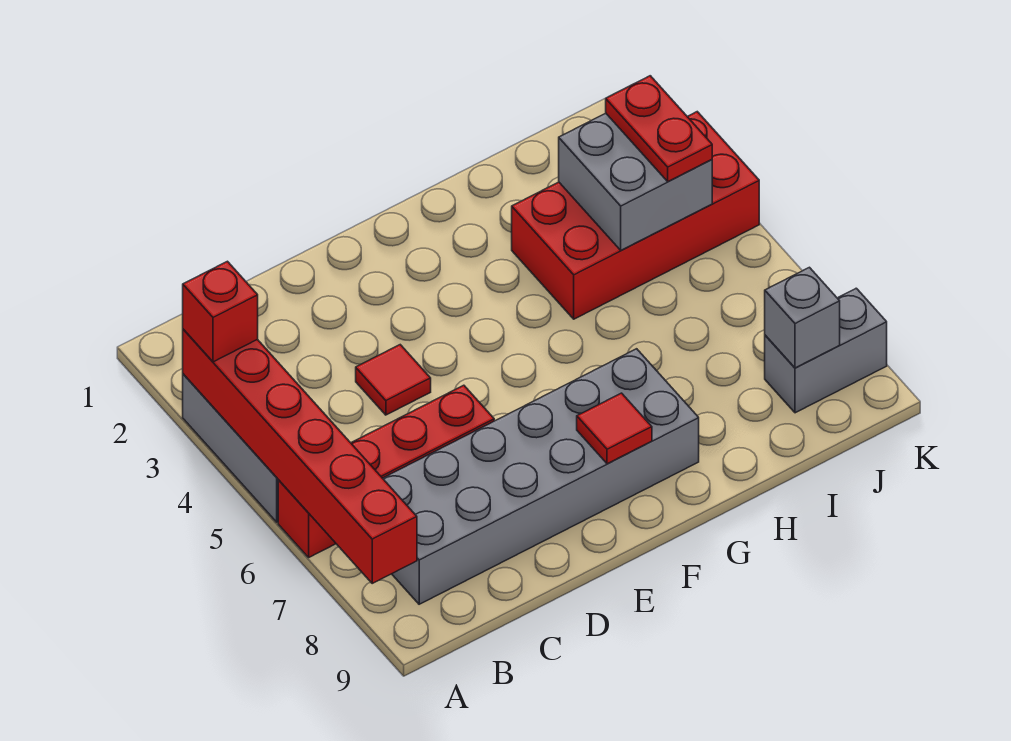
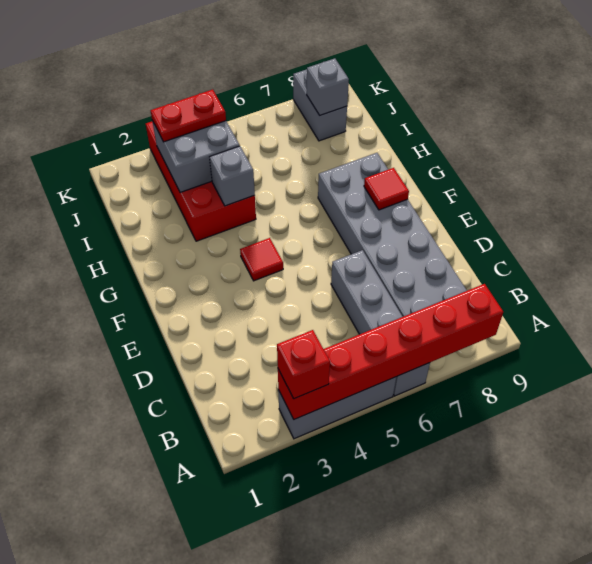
red 1x4 brick [278,385,494,557] -> grey 1x4 brick [331,250,430,396]
red 1x1 tile [356,345,431,415] -> red 1x1 tile moved to [240,238,283,281]
none -> grey 1x1 brick [210,146,255,206]

